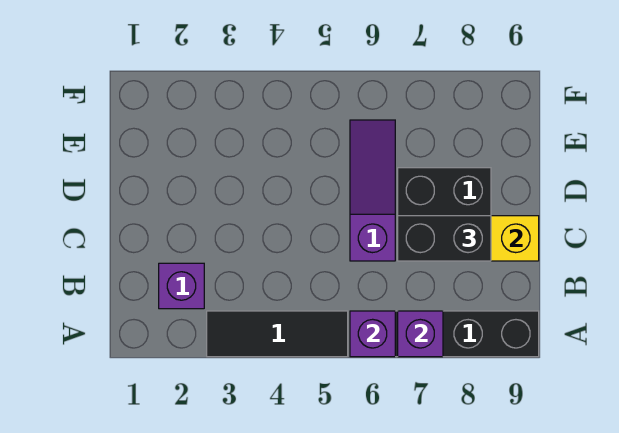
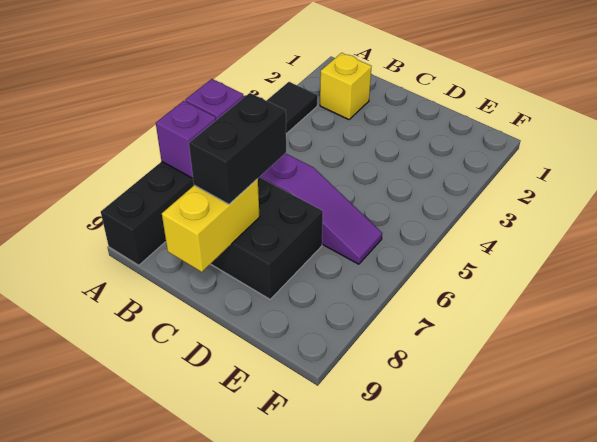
purple 1x1 brick [159,263,204,309] -> yellow 1x1 brick [320,53,372,120]

